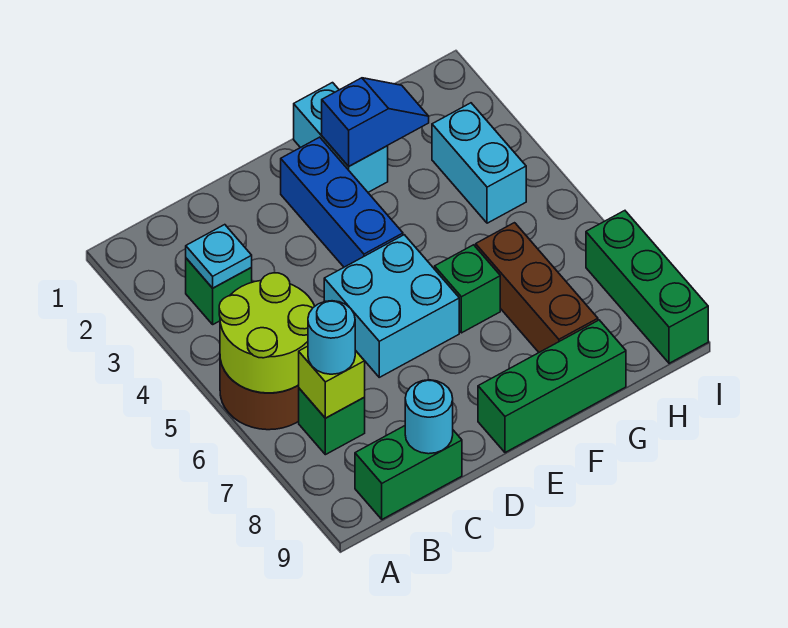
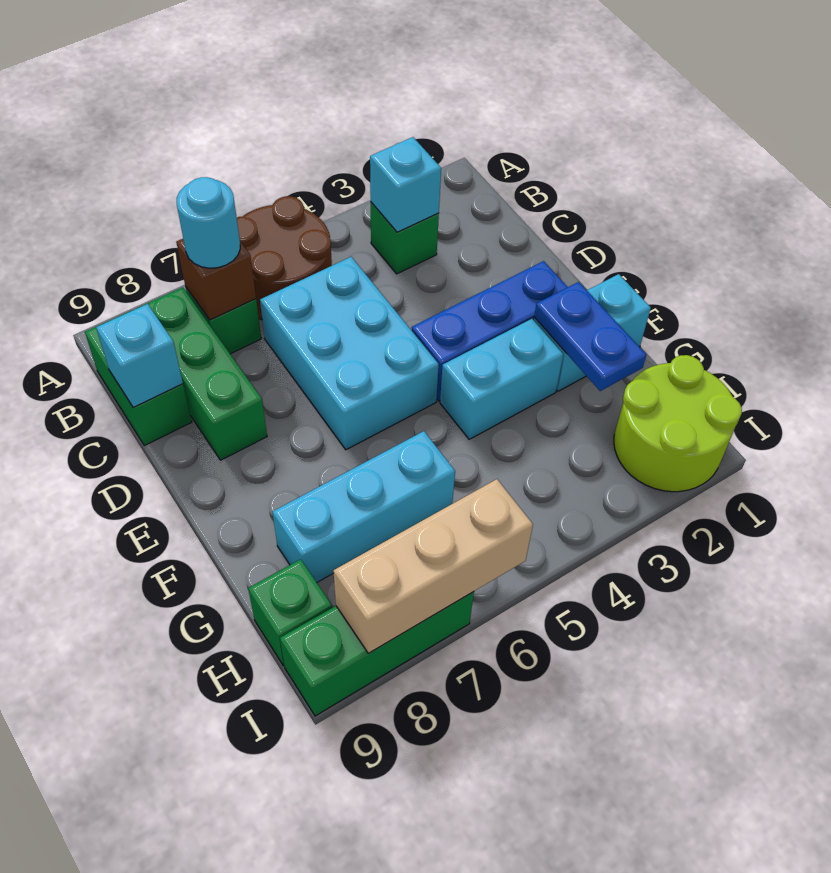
lime 2x2 round brick [219,273,315,393] -> lime 2x2 round brick moved to [614,355,742,492]
cyan 1x1 plate [186,225,252,288] -> cyan 1x1 brick [370,137,441,232]
lime 1x1 brick [299,346,365,418] -> brown 1x1 brick [176,239,256,320]
cyan 1x1 round brick [405,380,453,454] -> cyan 1x1 brick [96,304,183,408]
cyan 2x2 brick [324,235,459,377] -> cyan 2x3 brick [260,257,439,450]
green 1x3 brick [478,320,626,453] -> green 1x3 brick moved to [136,287,267,460]
blue 1x2 slope [322,78,429,166] -> blue 1x2 plate [534,282,646,391]
green 1x1 brick [435,245,500,333] -> green 1x1 brick moved to [248,559,332,666]
brown 1x3 brick [476,223,598,352] -> cyan 1x3 brick [273,431,455,582]
cyan 1x2 brick [432,103,526,223] -> cyan 1x2 brick moved to [440,319,563,439]
none -> tan 1x3 brick [333,479,533,653]

